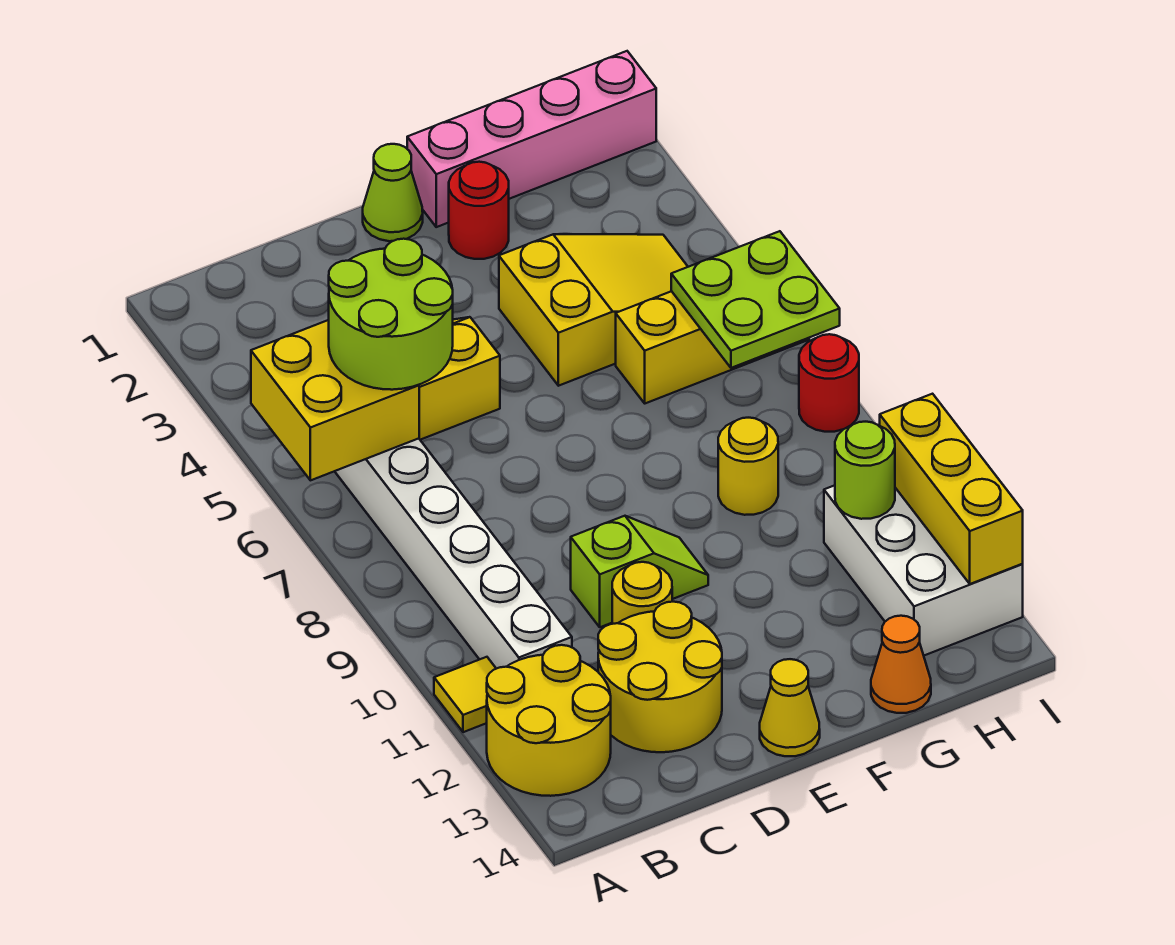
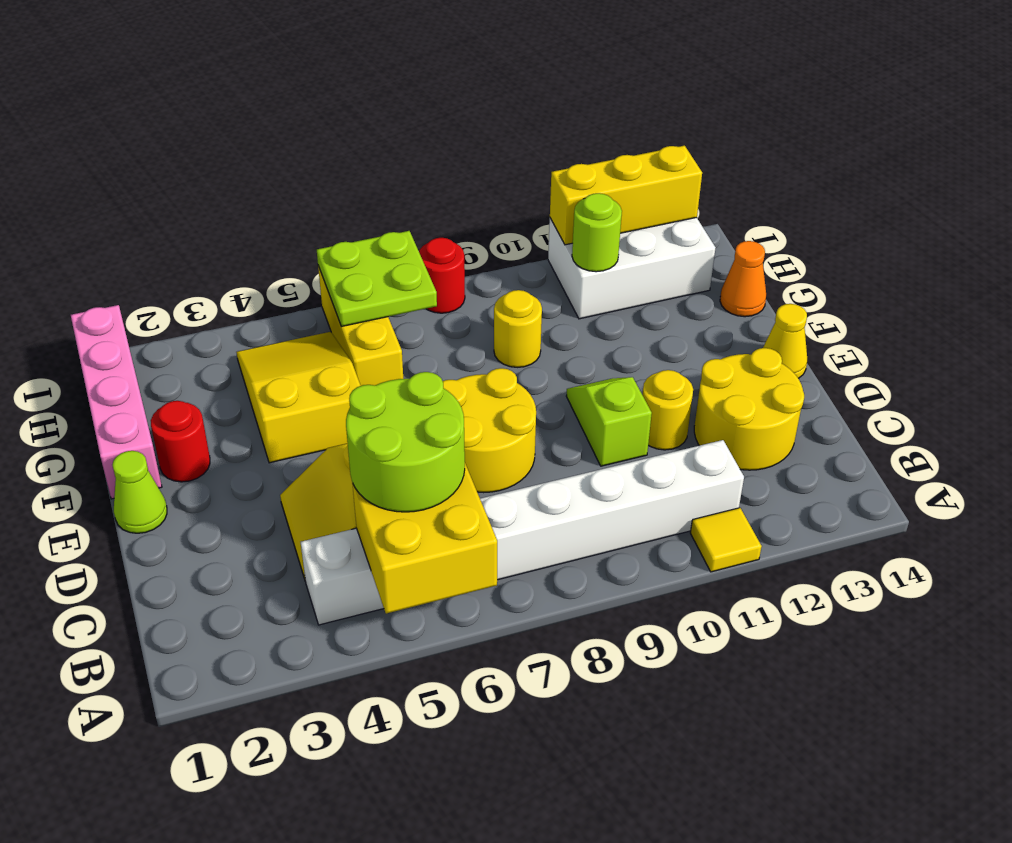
yellow 2x2 round brick [487,645,611,796] -> yellow 2x2 round brick moved to [443,368,536,493]

